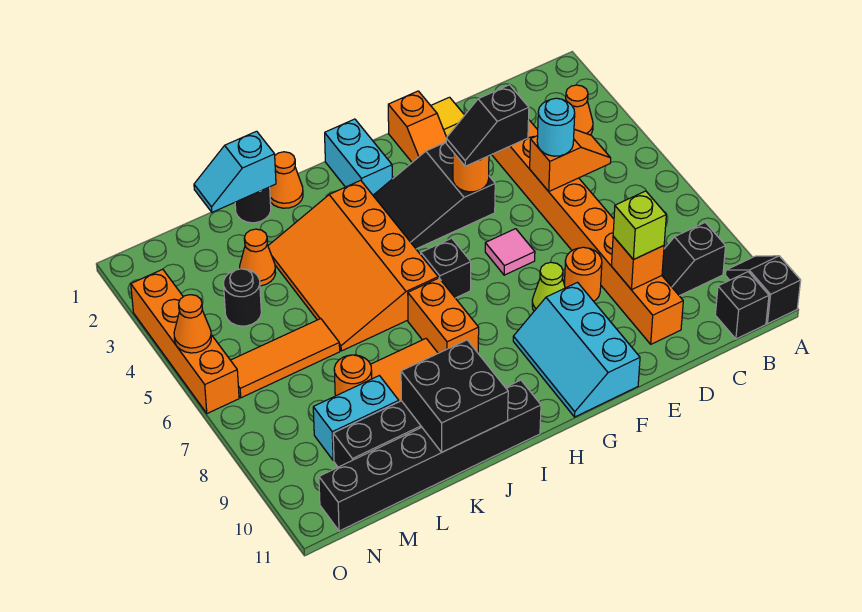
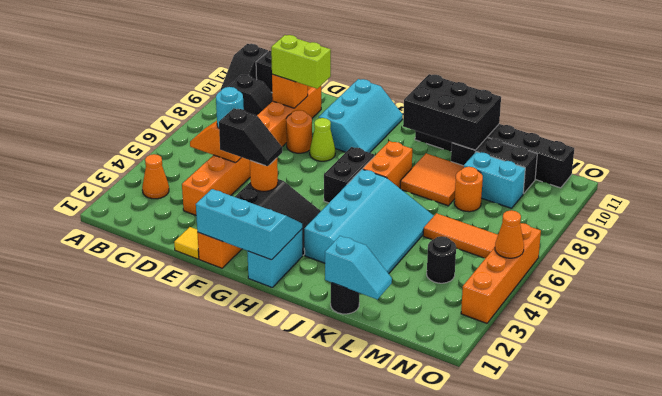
lime 1x1 brick [613,191,666,260] -> lime 1x2 brick [271,35,331,89]
none -> cyan 2x3 slope [196,189,302,260]
pink 1x1 tile [485,229,535,275] -> none
black 1x1 brick [421,238,471,298] -> black 1x2 brick [324,147,375,203]
orange 3x4 slope [268,180,438,351] -> cyan 3x4 slope [304,169,434,274]
orange 1x1 cone [270,152,303,208] -> none
black 2x2 brick [401,340,508,452] -> black 2x3 brick [403,74,501,150]
orange 1x1 cone [240,229,276,286] -> none

